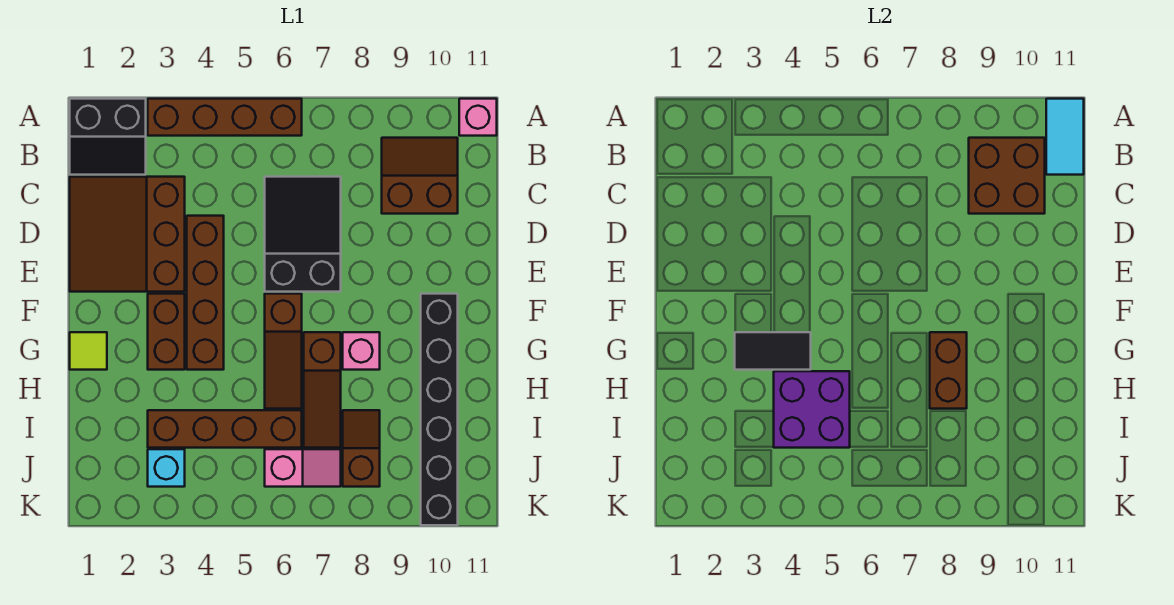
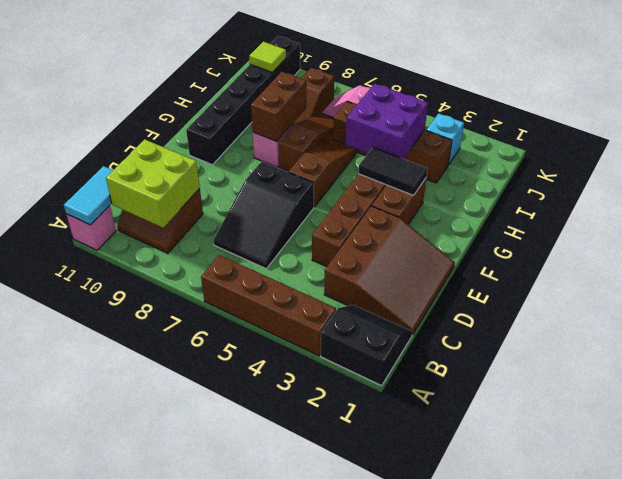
brown 2x2 brick [969,138,1045,214] -> lime 2x2 brick [106,139,200,228]
lime 1x1 tile [70,332,107,370] -> lime 1x1 tile moved to [249,42,286,73]

